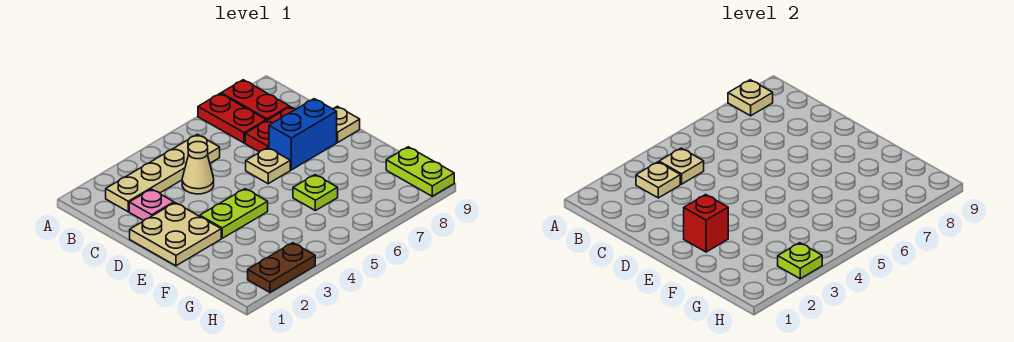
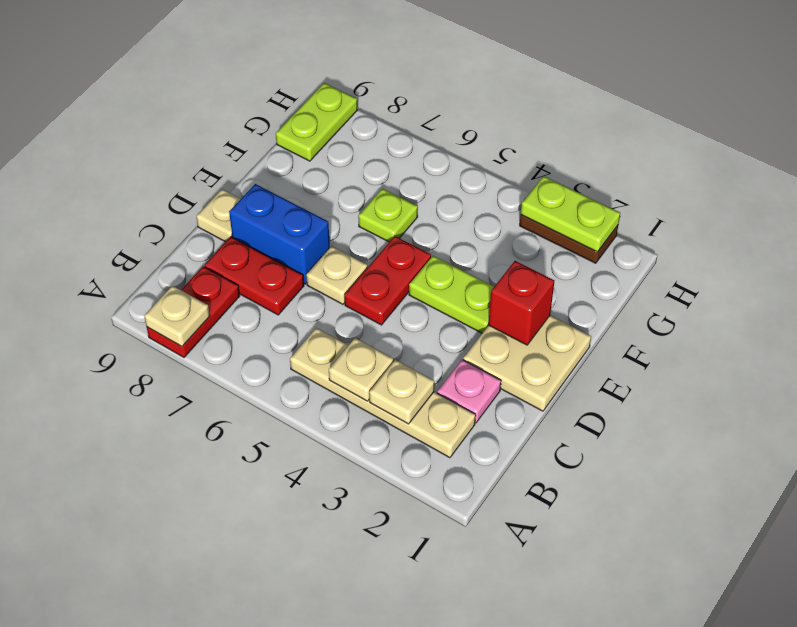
red 1x2 plate [198,94,266,143] -> red 1x2 plate moved to [344,236,431,325]
tan 1x1 cone [182,142,214,194] -> none
lime 1x1 plate [778,243,822,279] -> lime 1x2 plate [521,176,620,252]

